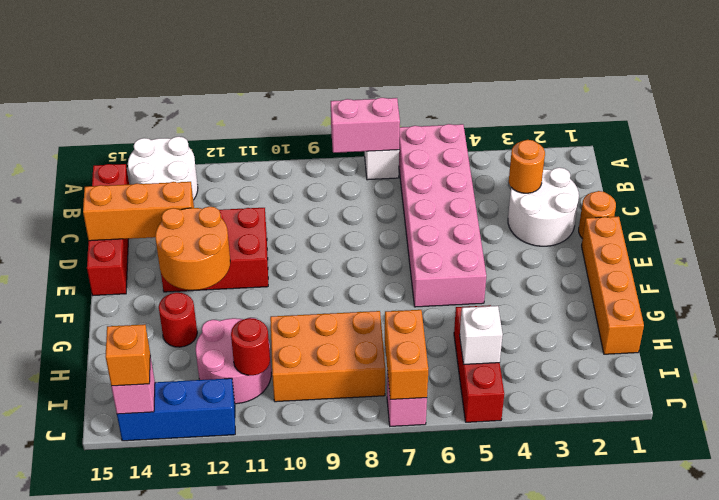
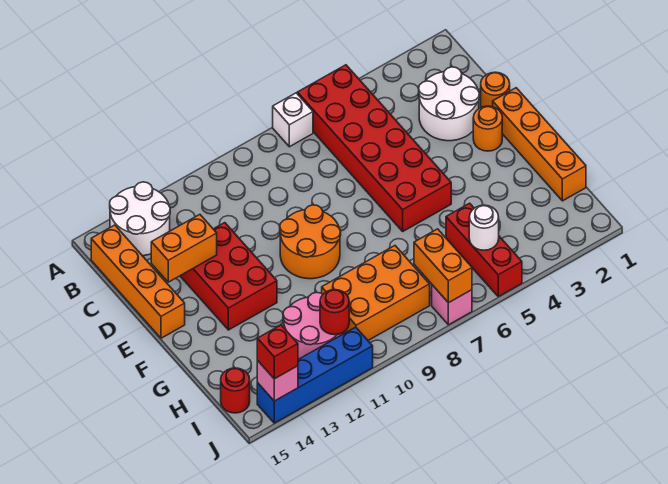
pink 2x6 brick [399,124,486,307] -> red 2x6 brick [297,65,451,231]
pink 1x2 brick [331,98,400,153] -> none
red 1x4 brick [87,164,129,296] -> orange 1x4 brick [91,225,185,338]
orange 1x1 round brick [509,140,545,193] -> orange 1x1 round brick moved to [473,106,502,151]
red 2x3 brick [161,208,268,292] -> red 2x3 brick turned to [181,223,277,330]
orange 1x3 brick [83,182,194,241] -> orange 1x2 brick [151,214,217,282]
orange 2x2 round brick [155,207,230,290] -> orange 2x2 round brick moved to [280,205,341,279]
red 1x1 round brick [159,293,197,347] -> red 1x1 round brick moved to [221,368,250,413]
white 1x1 brick [460,306,503,364] -> white 1x1 round brick [469,205,499,250]
blue 1x3 brick [117,378,235,441] -> blue 1x4 brick [257,327,373,423]
orange 1x1 brick [106,324,150,386] -> red 1x1 brick [257,325,298,379]

